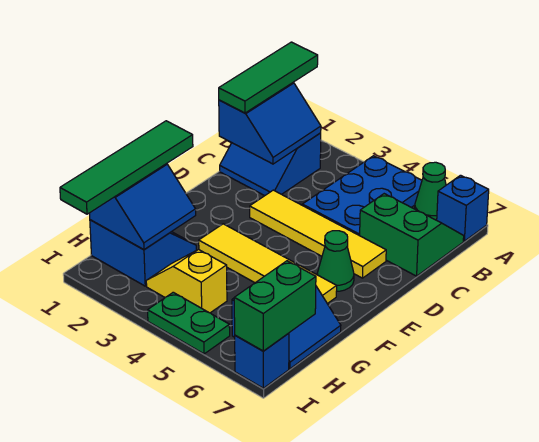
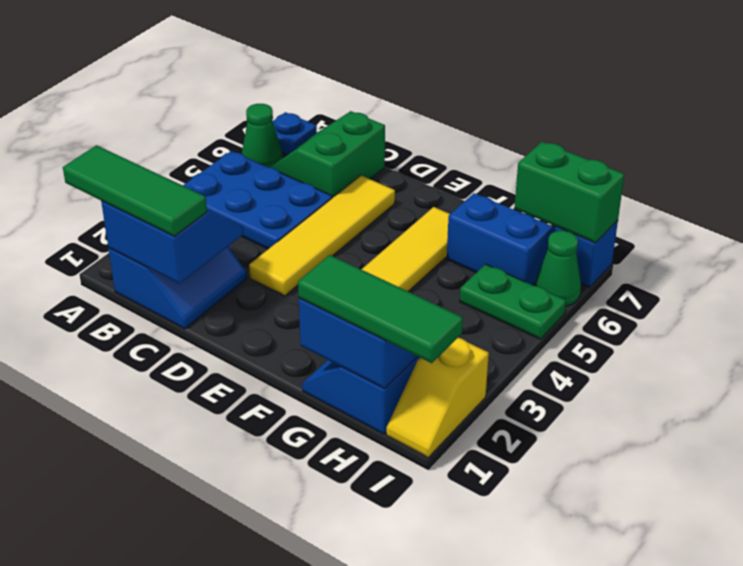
blue 1x1 brick [437,175,489,241] -> blue 1x1 plate [273,112,317,155]
green 1x1 cone [317,231,354,291] -> green 1x1 cone moved to [535,231,581,306]
green 1x4 tile [60,121,193,214] -> green 1x3 tile [298,255,463,363]
yellow 1x2 slope [146,250,227,313] -> yellow 1x2 slope moved to [386,338,489,458]
green 1x2 plate [148,292,230,354] -> green 1x2 plate turned to [460,264,566,339]

